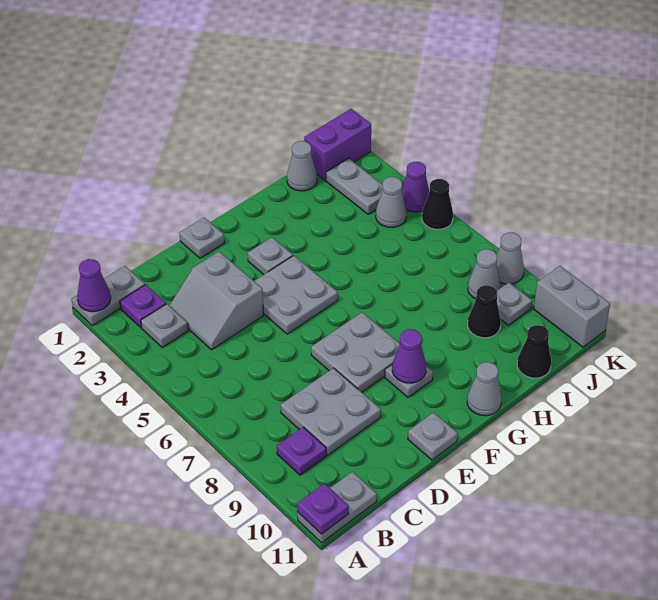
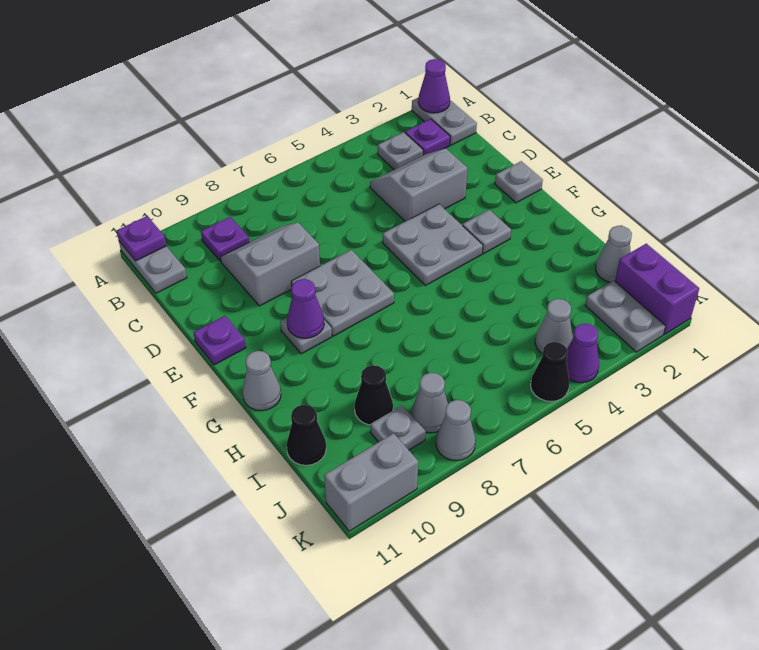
grey 2x2 plate [281,368,381,455] -> grey 2x2 slope [220,223,320,306]
grey 1x1 plate [408,413,458,460] -> purple 1x1 plate [193,316,246,365]
grey 1x2 plate [326,158,383,214] -> grey 1x2 plate turned to [585,281,666,352]

